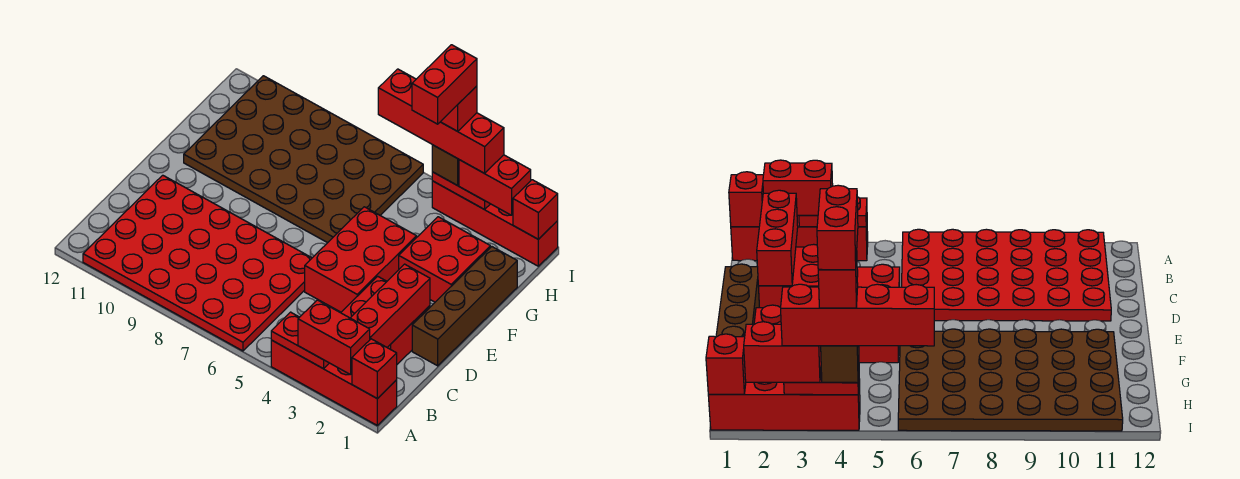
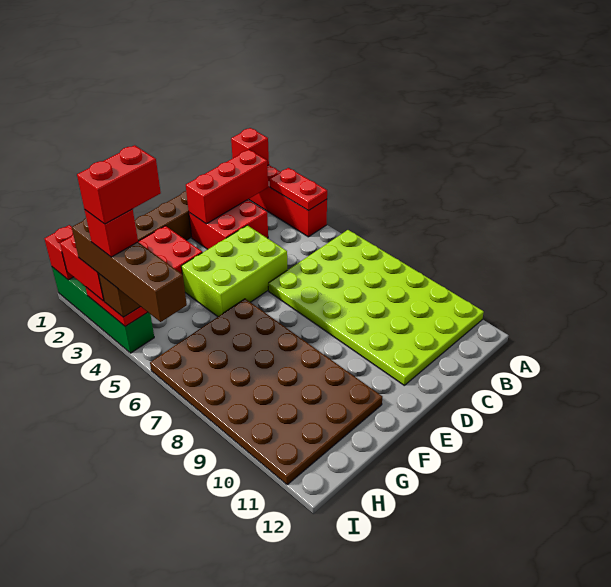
red 1x2 brick [298,300,370,375] -> none
red 4x6 plate [83,175,312,351] -> lime 4x6 plate [268,230,484,385]
red 2x3 brick [305,207,417,312] -> lime 2x3 brick [181,225,287,317]
red 1x4 brick [432,181,558,266] -> green 1x4 brick [52,267,154,353]
red 1x4 brick [378,69,504,173] -> brown 1x4 brick [72,218,187,322]

